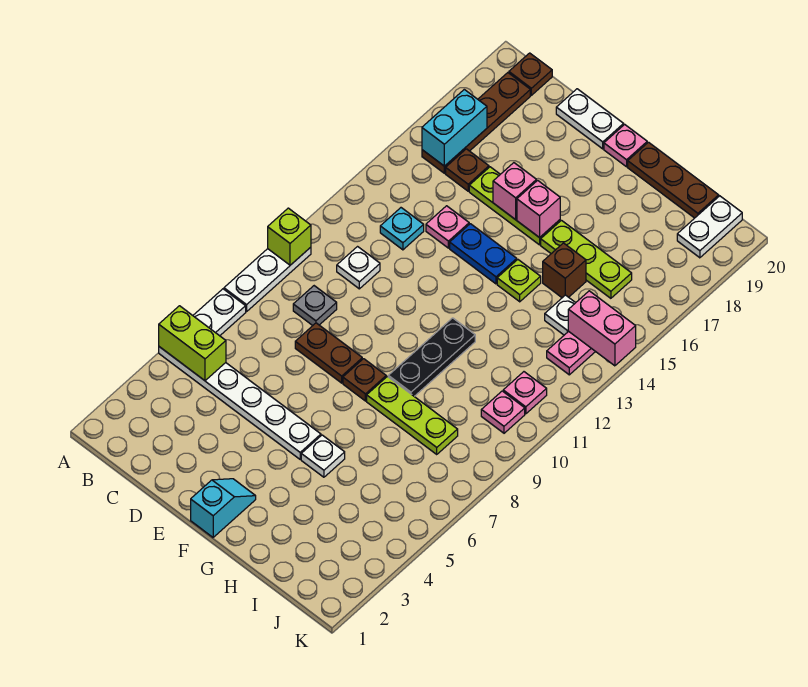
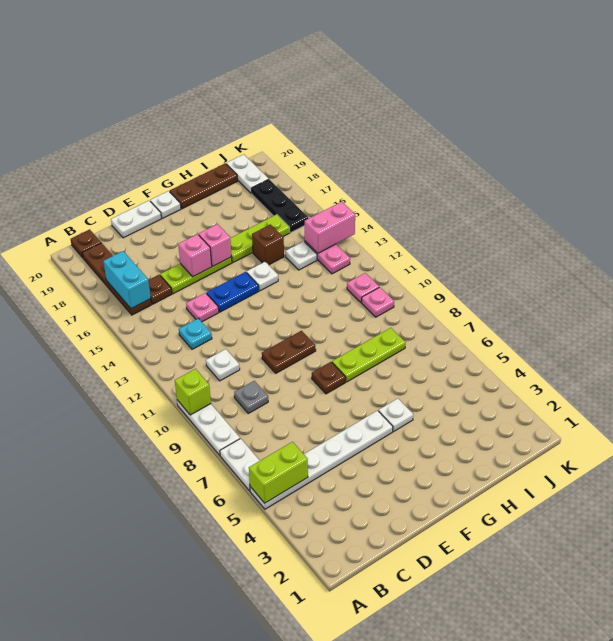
brown 1x2 plate [295,323,362,383] -> brown 1x2 plate moved to [262,331,316,373]
cyan 1x2 slope [191,479,256,537] -> none
pink 1x1 plate [604,124,647,167] -> white 1x1 plate [150,191,181,218]
black 1x3 plate [388,318,475,396] -> black 1x3 plate moved to [252,179,308,232]
lime 1x1 plate [497,260,541,302] -> white 1x1 plate [247,262,278,291]

